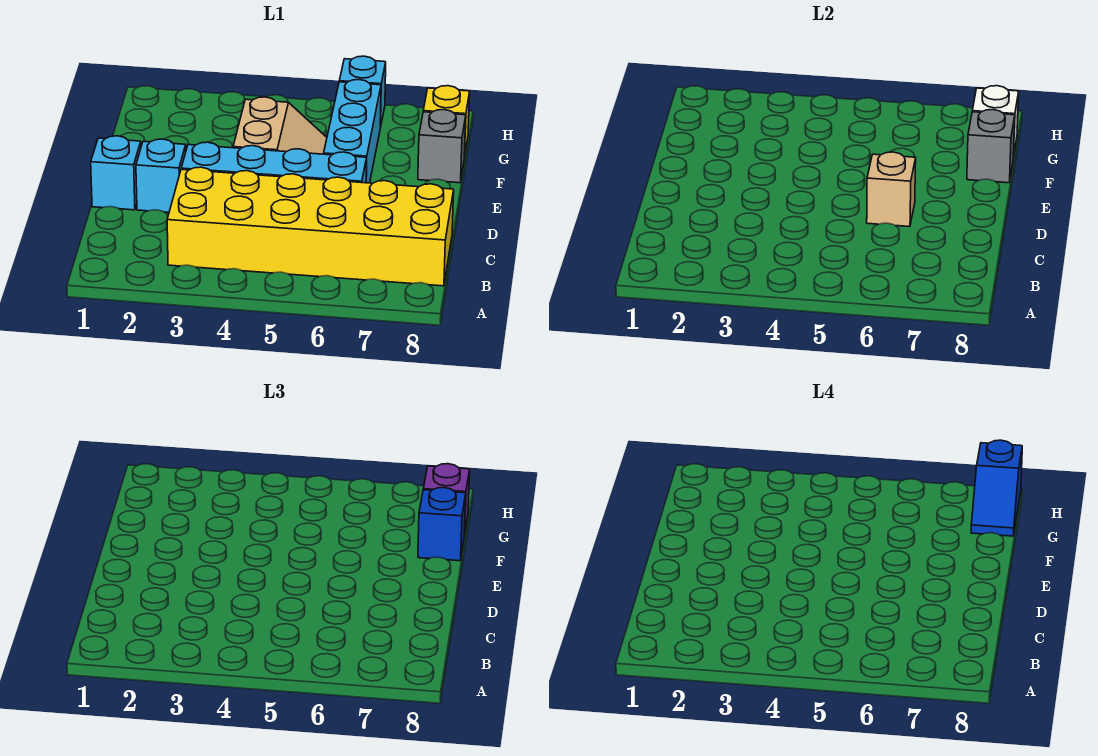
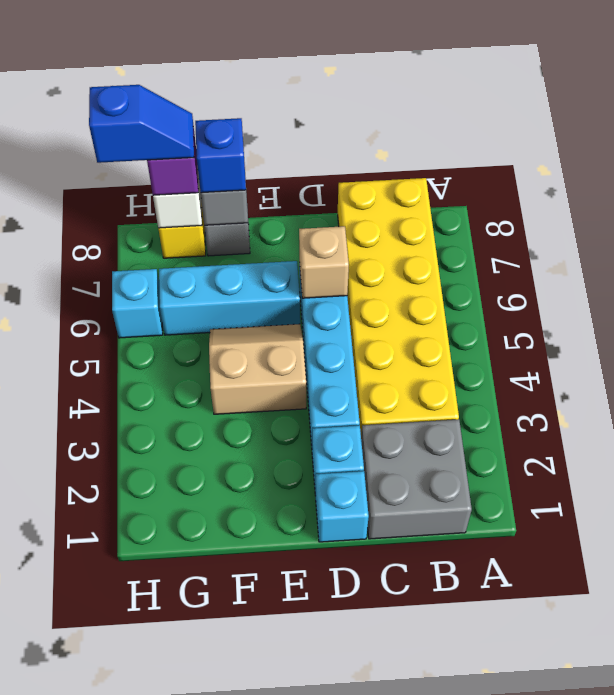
none -> grey 2x2 brick [361,419,472,539]

